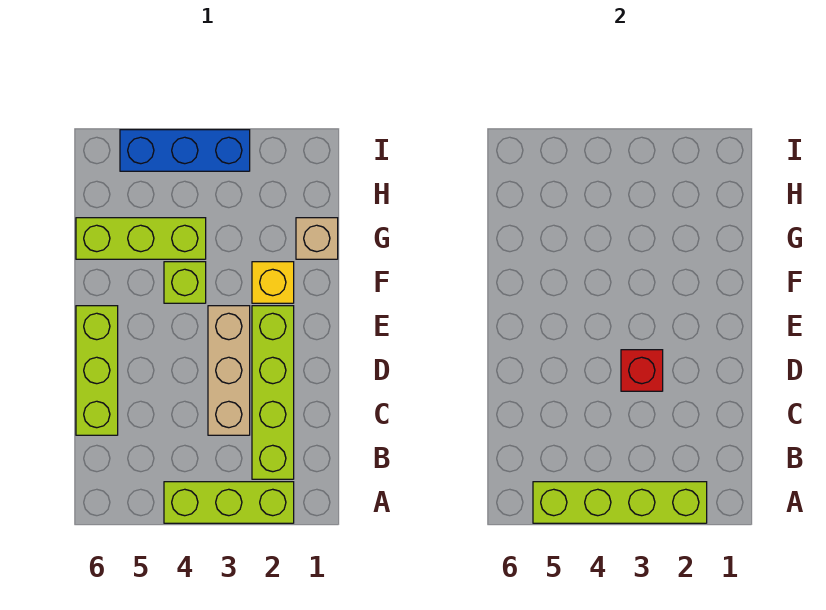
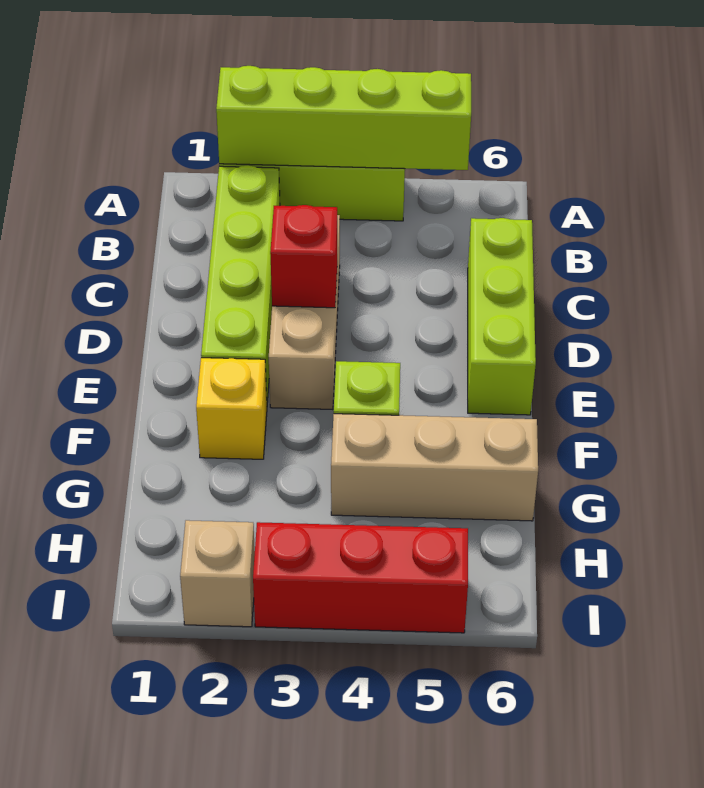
tan 1x1 brick [296,218,338,259] -> tan 1x1 brick moved to [180,520,255,627]
lime 1x3 brick [76,218,206,259] -> tan 1x3 brick [331,414,538,521]
blue 1x3 brick [120,130,250,171] -> red 1x3 brick [253,522,468,633]

